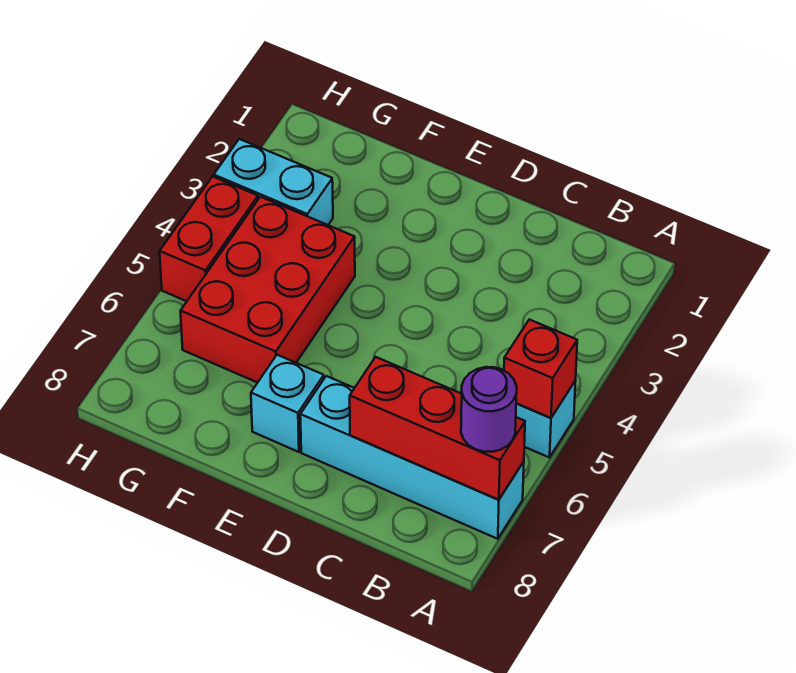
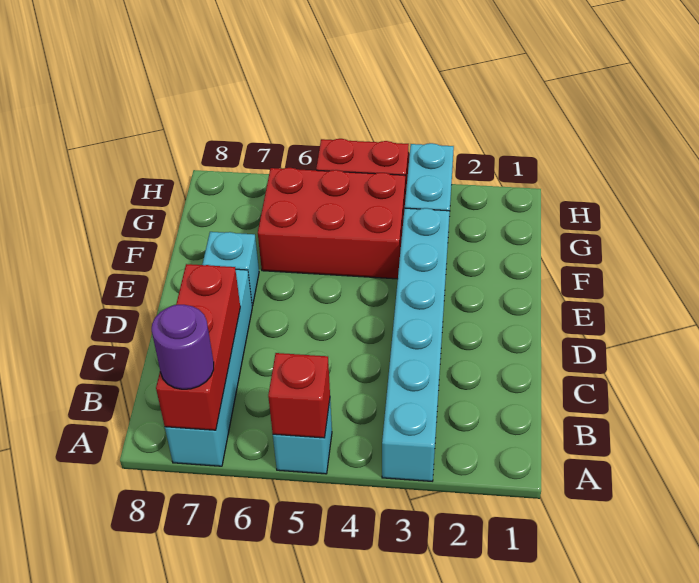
none -> cyan 1x6 brick [382,208,450,481]

